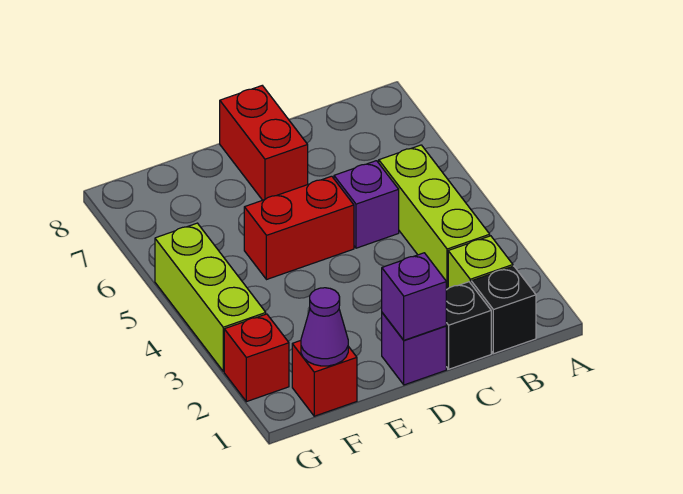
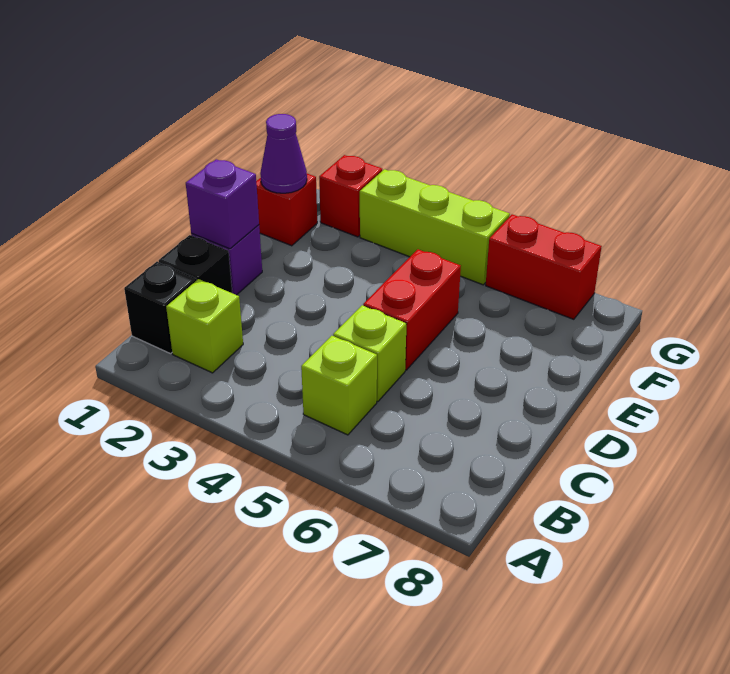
lime 1x3 brick [379,145,490,290] -> lime 1x1 brick [301,336,377,435]
purple 1x1 brick [334,161,399,248] -> lime 1x1 brick [333,305,406,402]
red 1x2 brick [220,86,308,200] -> red 1x2 brick moved to [486,214,602,319]

